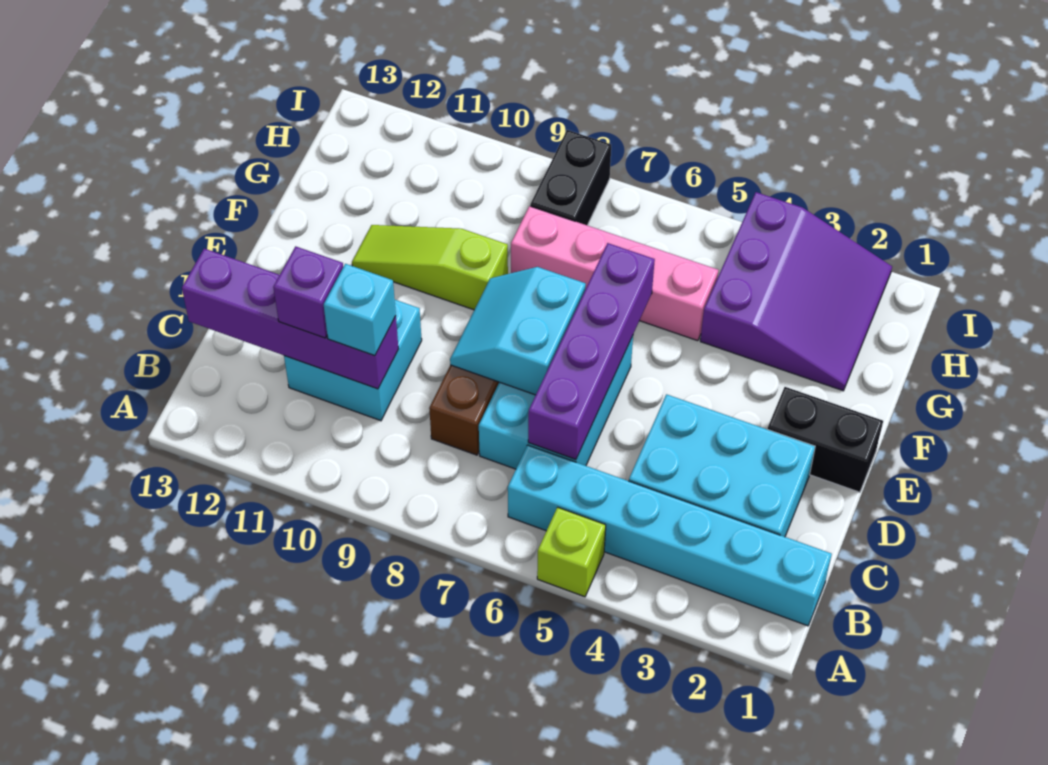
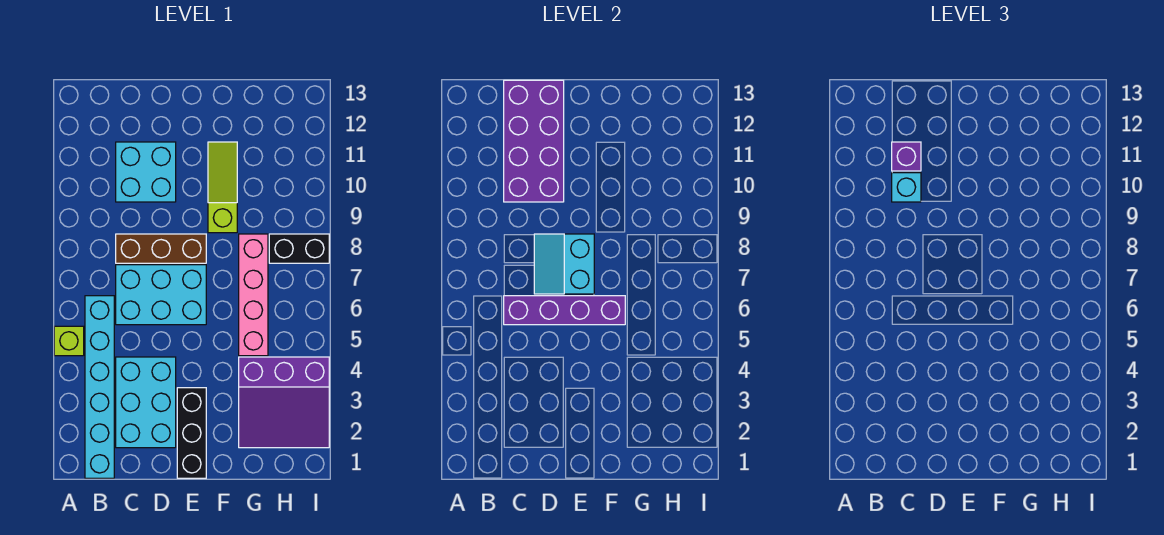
purple 1x4 brick [182,249,398,389] -> purple 2x4 brick [504,80,564,202]
cyan 2x2 slope [450,267,586,395] -> cyan 2x2 slope turned to [534,234,594,294]
black 1x2 brick [767,387,883,492] -> black 1x3 brick [177,388,206,478]

